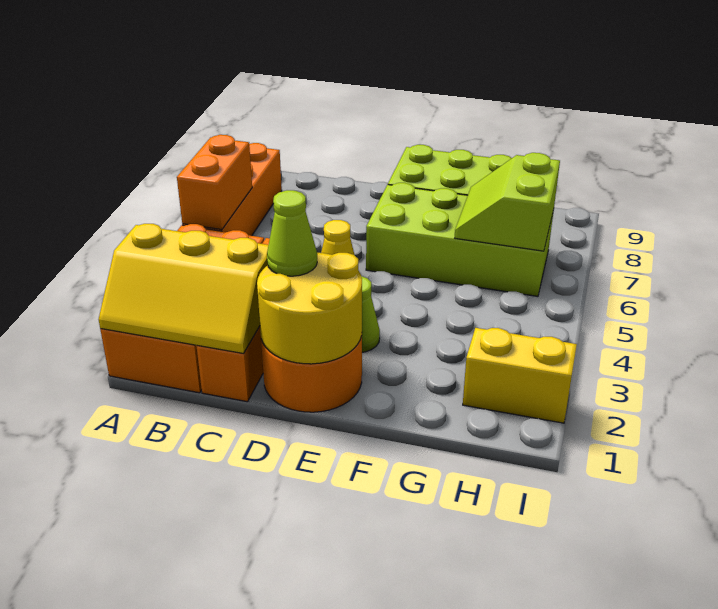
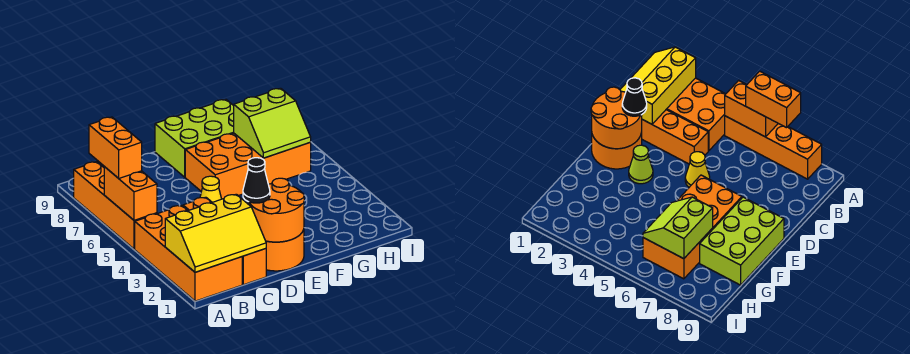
none -> orange 1x2 brick [89,117,142,178]
yellow 2x2 round brick [257,253,362,364] -> orange 2x2 round brick [248,178,304,242]
lime 1x1 cone [267,190,317,276] -> black 1x1 cone [243,158,270,203]
lime 2x4 brick [366,183,554,296] -> orange 2x4 brick [185,133,311,199]
lime 2x2 slope [455,153,560,251] -> lime 2x2 slope turned to [234,88,311,158]
yellow 1x2 brick [463,328,577,423] -> none

